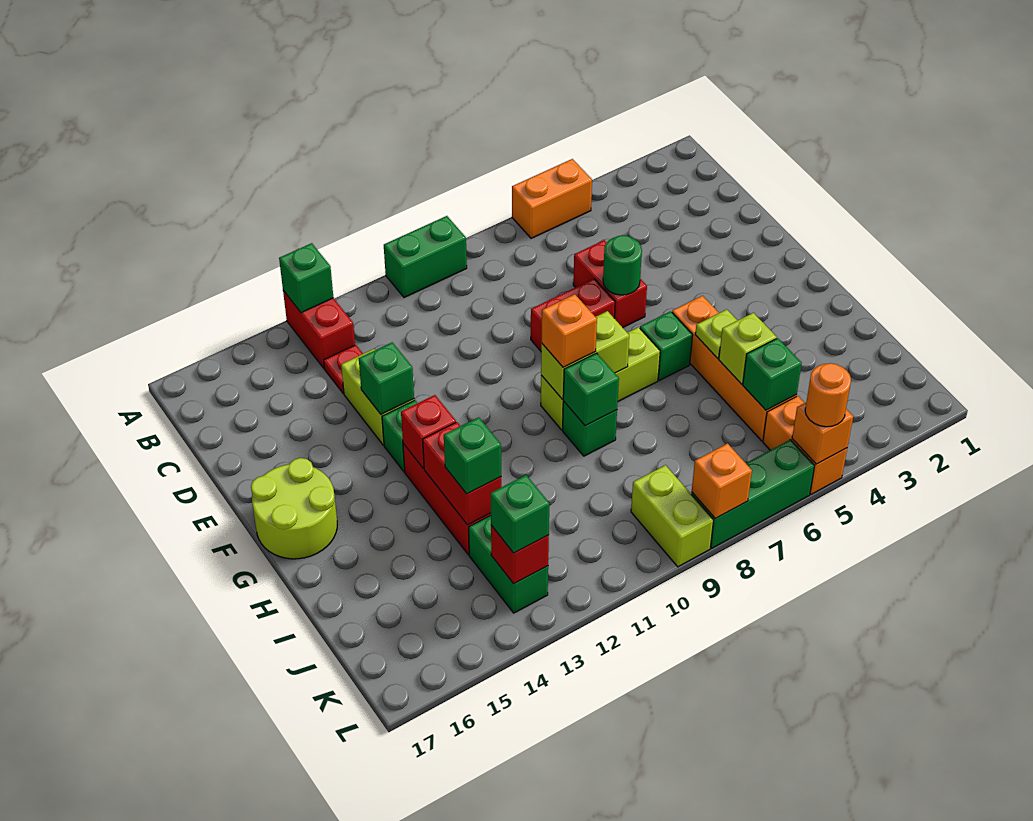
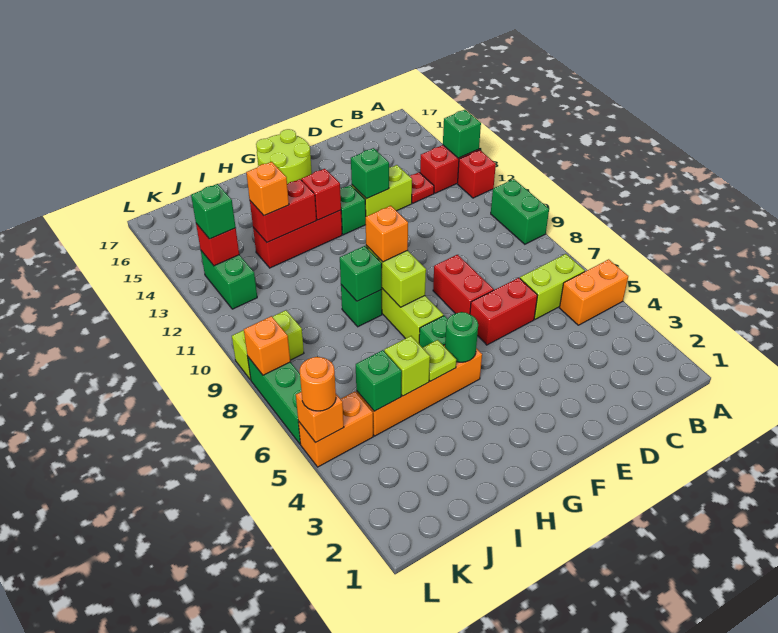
orange 1x2 brick [512,159,592,238] -> orange 1x2 brick turned to [560,259,628,325]
none -> red 1x1 brick [458,150,496,198]
none -> lime 1x2 brick [520,254,585,319]
green 1x1 round brick [603,235,642,295] -> green 1x1 round brick moved to [445,312,478,362]
green 1x1 brick [444,417,501,494] -> orange 1x1 brick [246,162,289,216]
green 1x2 brick [469,516,548,613] -> green 1x2 brick turned to [201,251,257,309]

